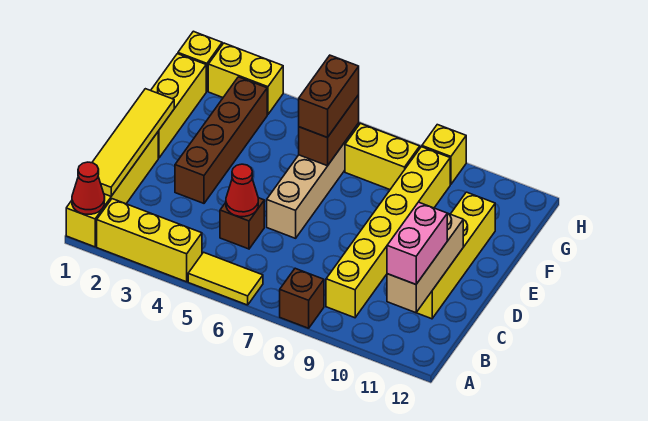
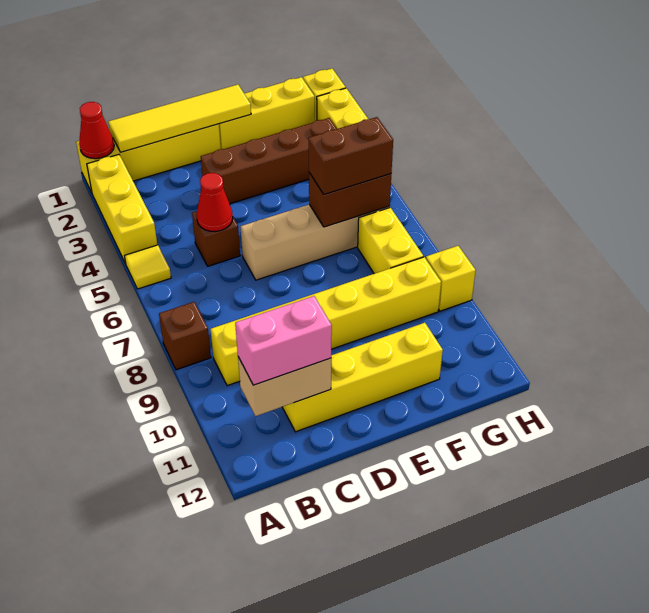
yellow 1x2 tile [188,252,263,305] -> yellow 1x1 tile [125,245,171,289]
tan 1x3 brick [387,213,463,313] -> tan 1x2 brick [238,357,331,416]

